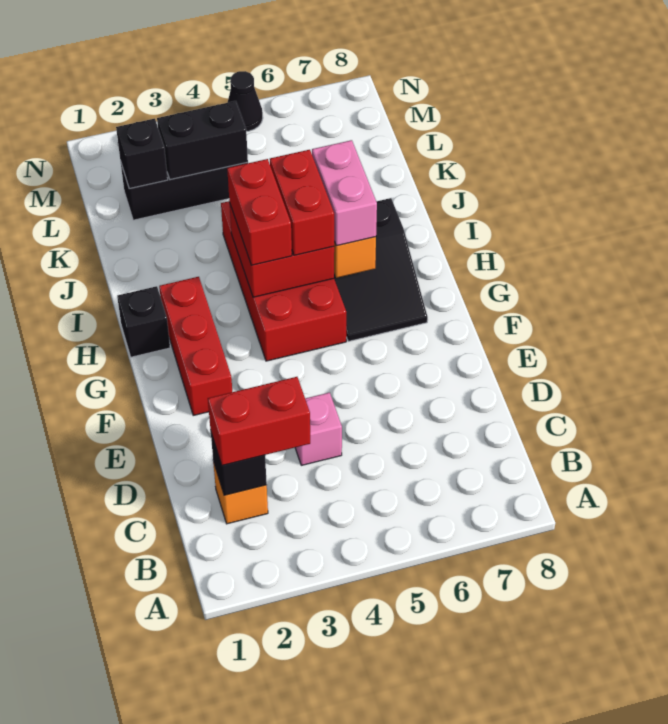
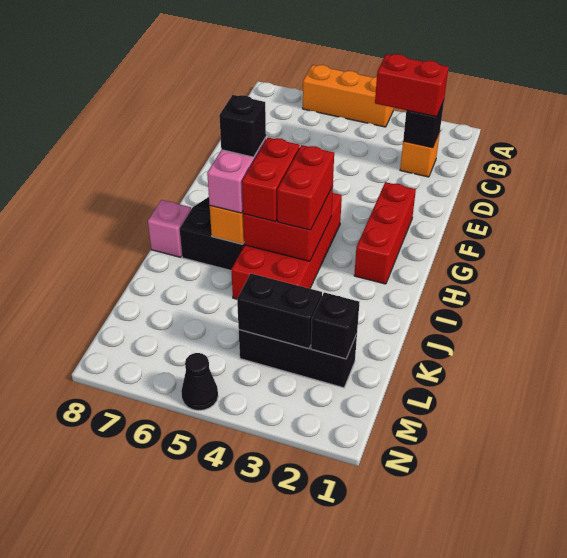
none -> orange 1x3 brick [303,65,394,127]
pink 1x1 brick [295,392,342,465] -> pink 1x1 brick moved to [148,200,191,257]
black 1x1 brick [117,286,170,357] -> black 1x1 brick moved to [219,95,266,157]

